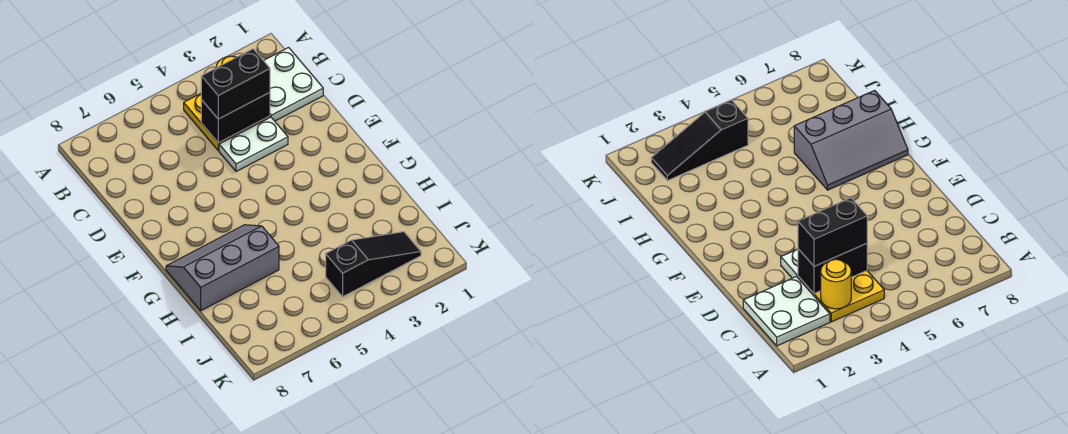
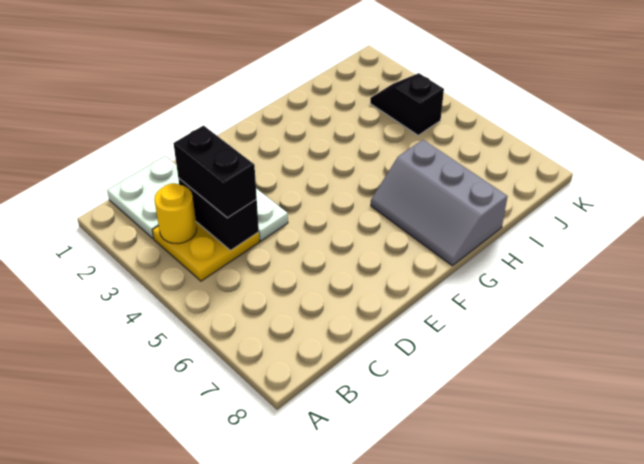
black 1x3 slope [326,232,421,297] -> black 1x2 slope [370,73,444,135]

